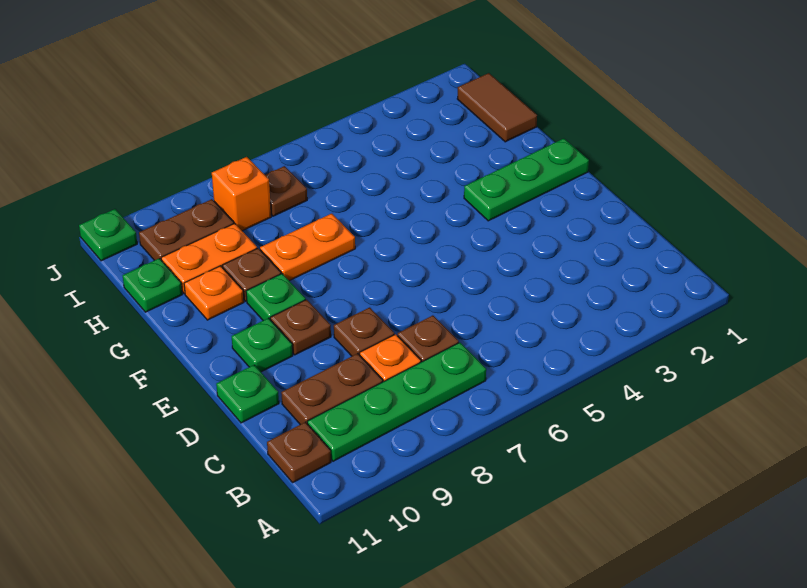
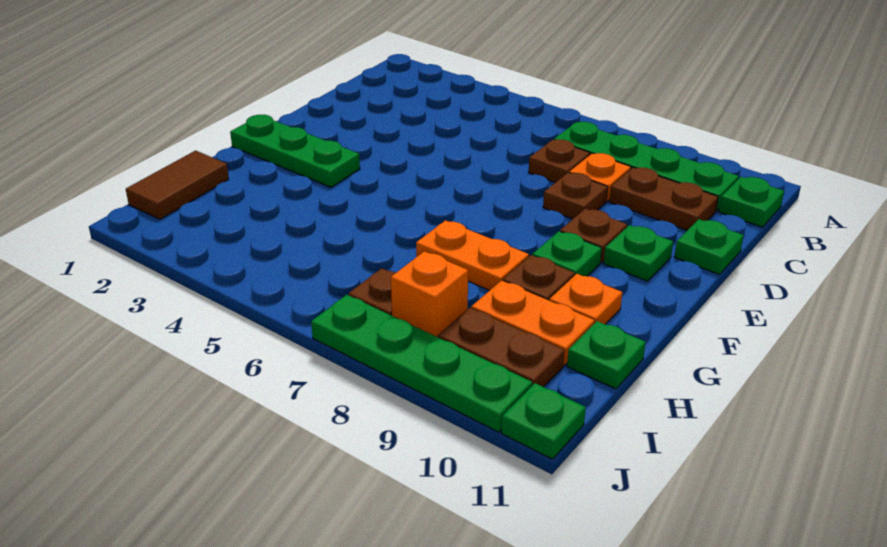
brown 1x1 plate [267,422,331,482] -> green 1x1 plate [719,177,784,227]
none -> green 1x4 plate [311,295,532,432]

